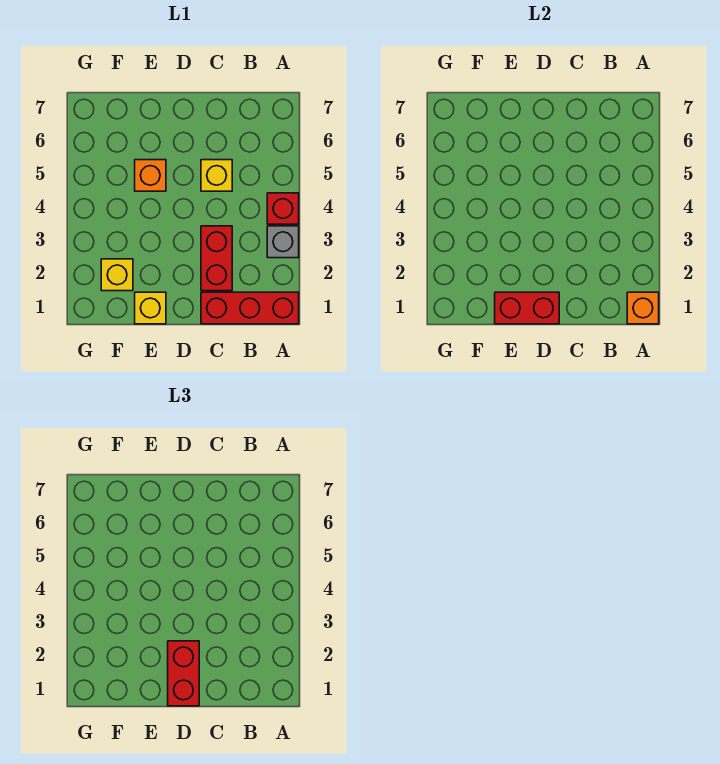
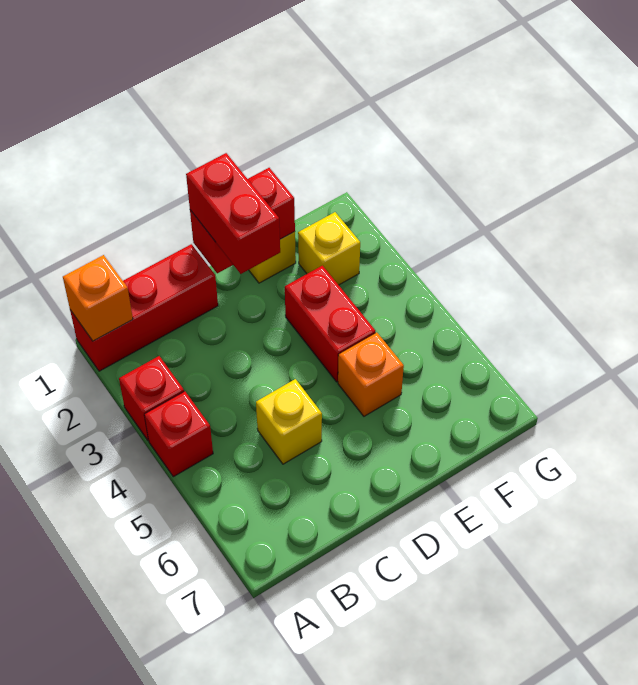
grey 1x1 brick [267,226,299,258] -> red 1x1 brick [119,356,184,441]
red 1x2 brick [201,226,232,291] -> red 1x2 brick moved to [285,266,375,382]

